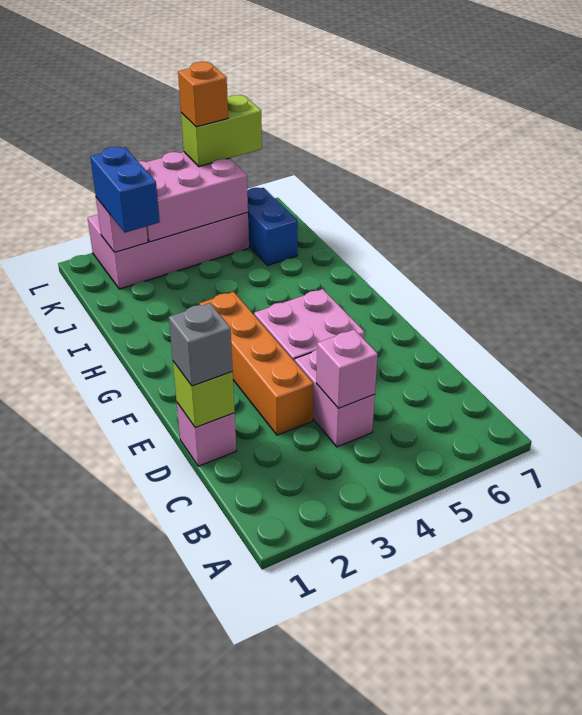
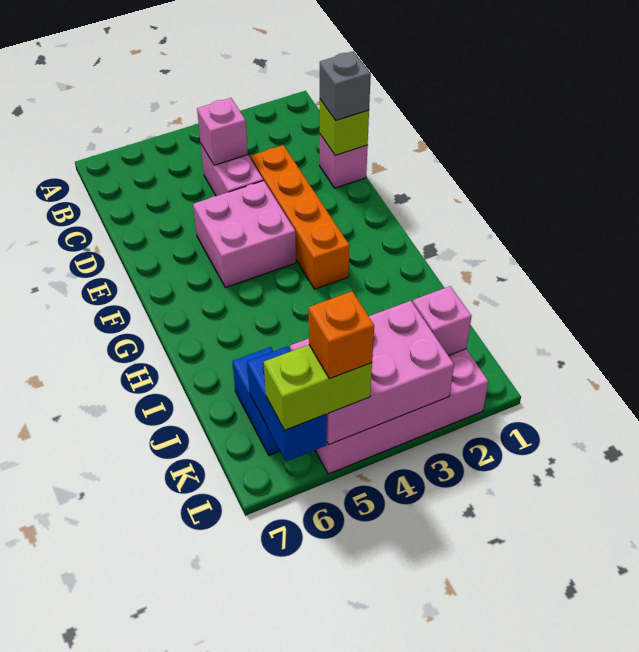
blue 1x2 brick [90,146,160,233] -> blue 1x2 brick moved to [247,346,327,461]

